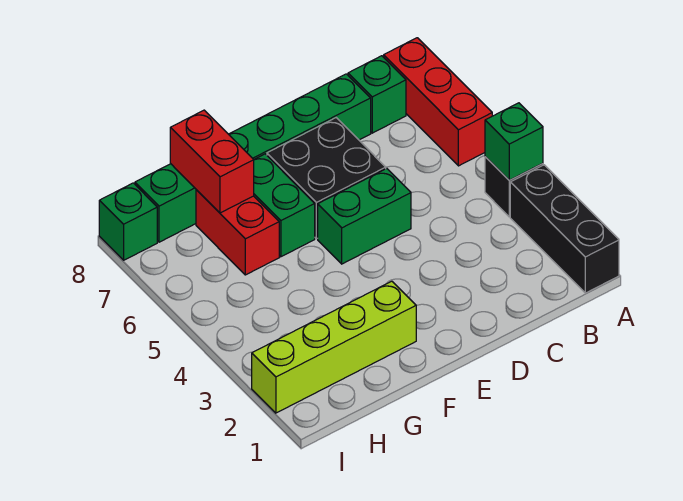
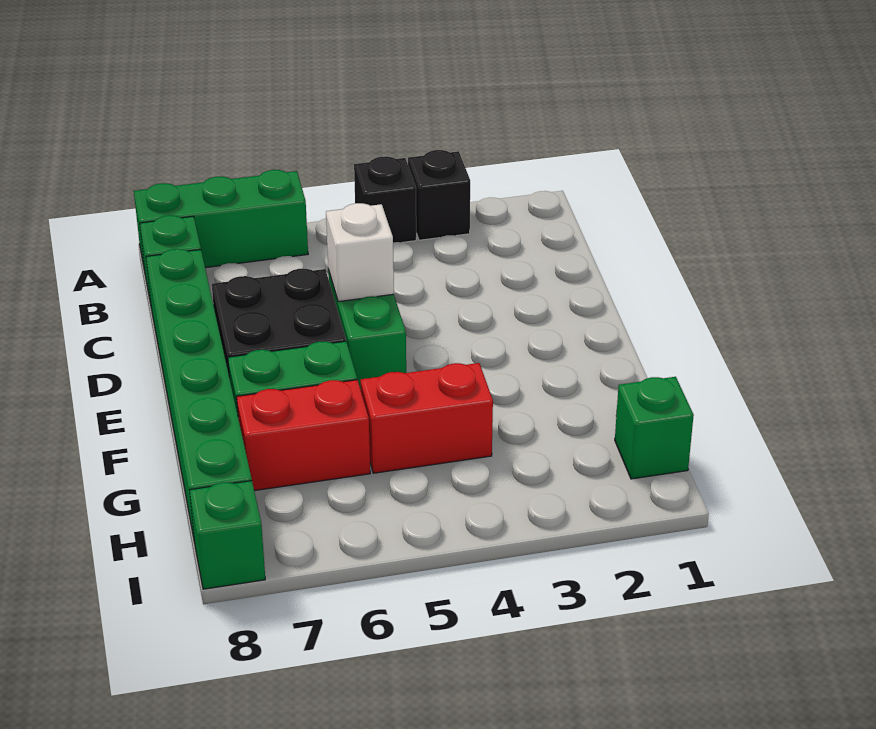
black 1x3 brick [510,165,619,293] -> black 1x1 brick [408,150,470,240]
green 1x1 brick [485,103,543,180] -> green 1x1 brick moved to [615,377,694,479]
red 1x3 brick [384,38,492,166] -> green 1x3 brick [134,170,308,271]
none -> white 1x1 brick [326,203,394,302]
lime 1x4 brick [252,281,416,413] -> none
red 1x2 brick [170,110,254,213] -> red 1x2 brick moved to [361,363,493,473]

